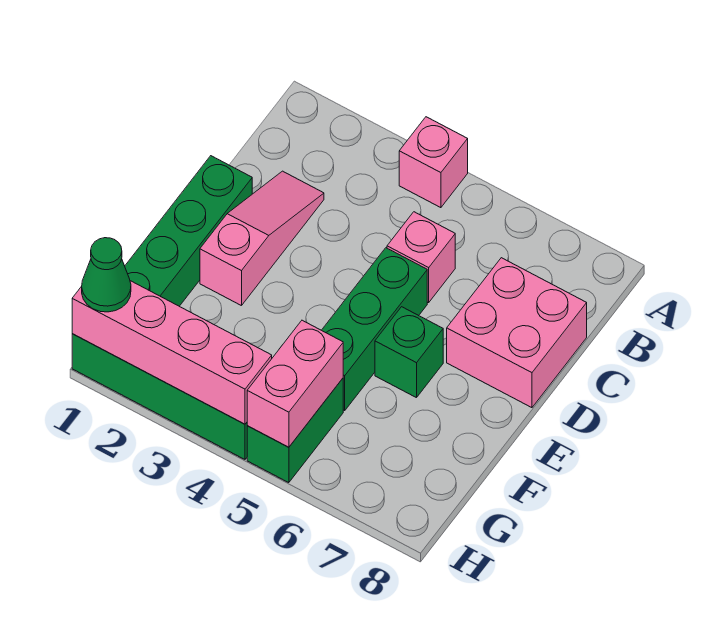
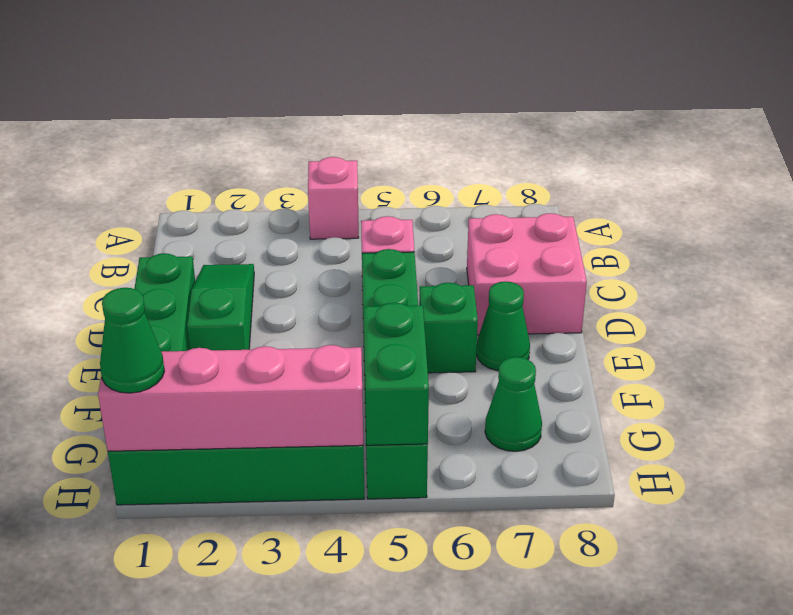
pink 1x3 slope [200,171,324,306] -> green 1x3 slope [187,264,254,350]
none -> green 1x1 cone [476,281,530,371]
pink 1x2 brick [247,320,343,447] -> green 1x2 brick [364,303,429,445]
none -> green 1x1 cone [485,357,542,451]

